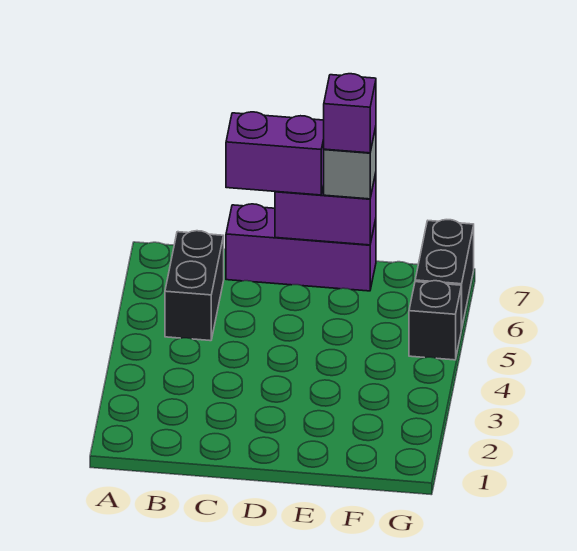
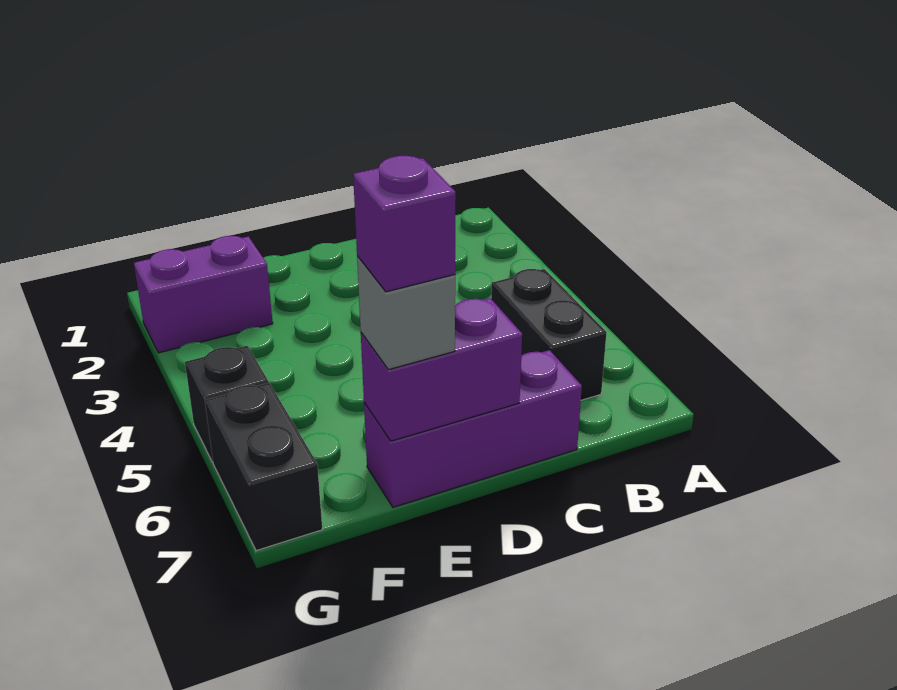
purple 1x2 brick [226,112,324,195] -> purple 1x2 brick moved to [134,236,273,353]

